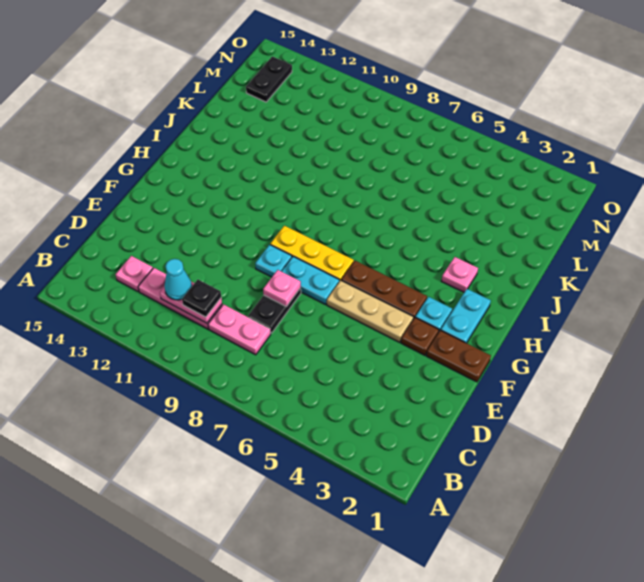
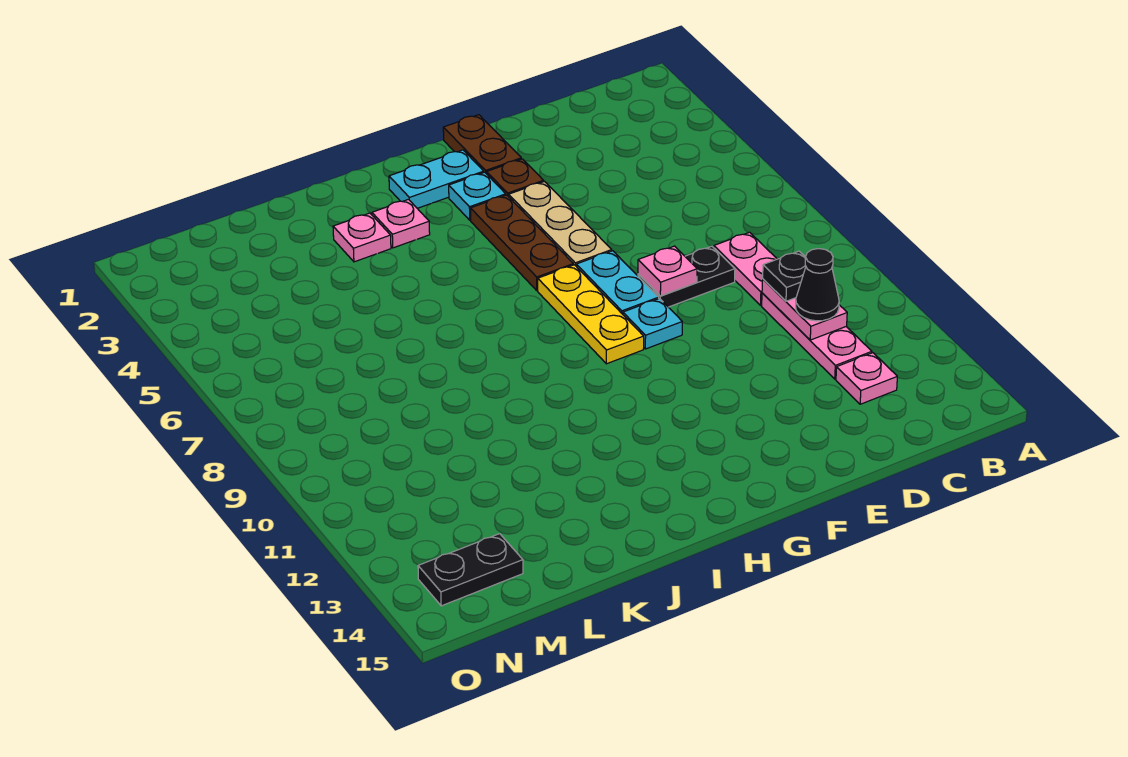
cyan 1x1 cone [164,259,192,300] -> black 1x1 cone [796,249,839,321]
none -> pink 1x1 plate [333,213,391,262]

